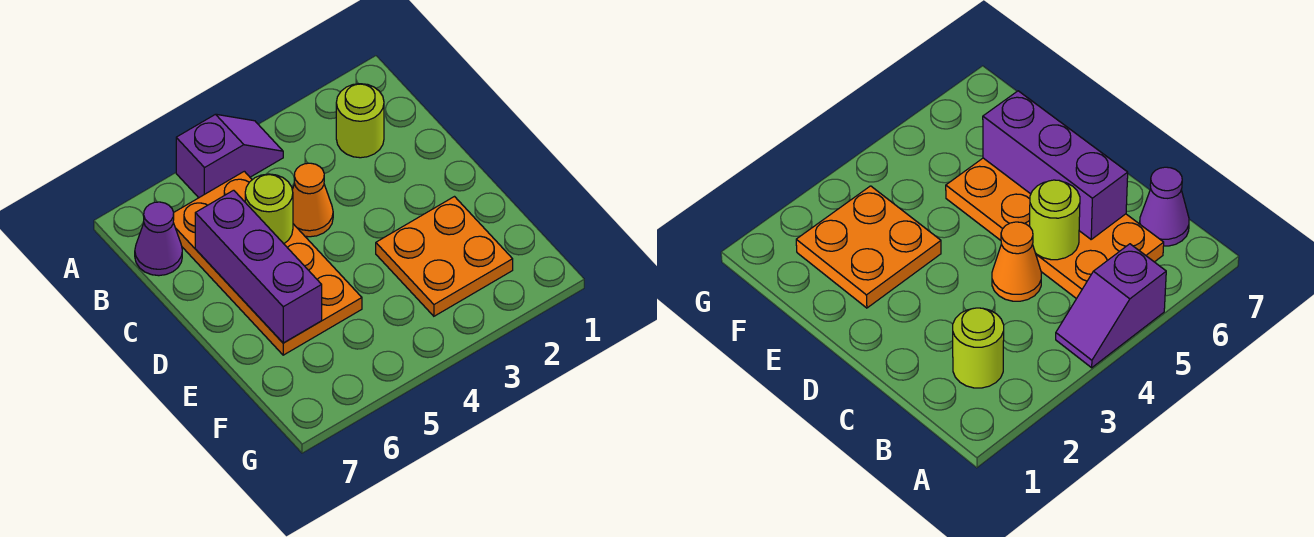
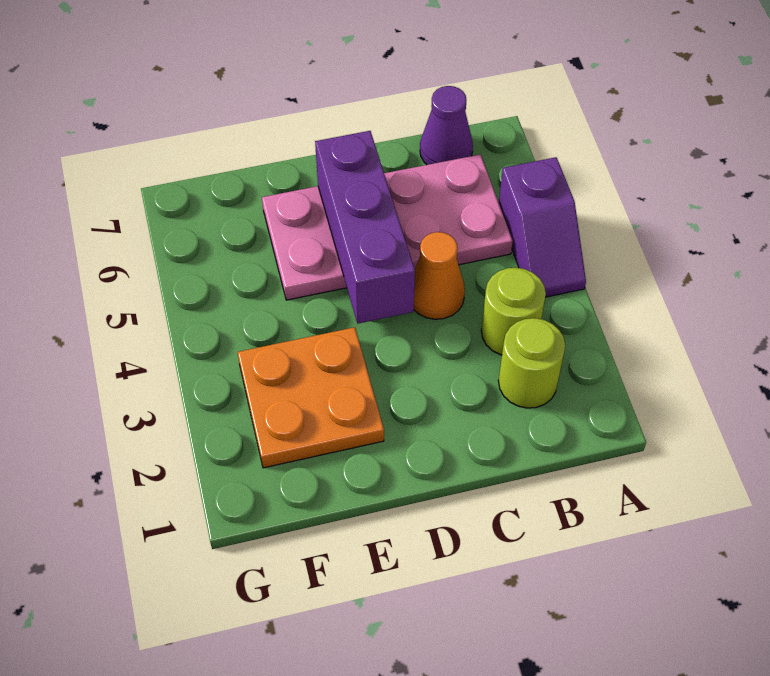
orange 2x4 plate [173,171,362,355] -> pink 2x4 plate [262,154,513,300]
lime 1x1 round brick [245,174,293,244] -> lime 1x1 round brick moved to [481,268,546,355]
purple 1x3 brick [195,190,322,343] -> purple 1x3 brick turned to [315,131,415,324]

